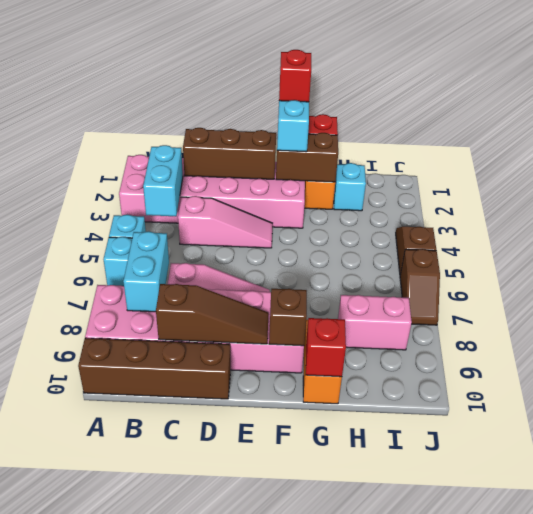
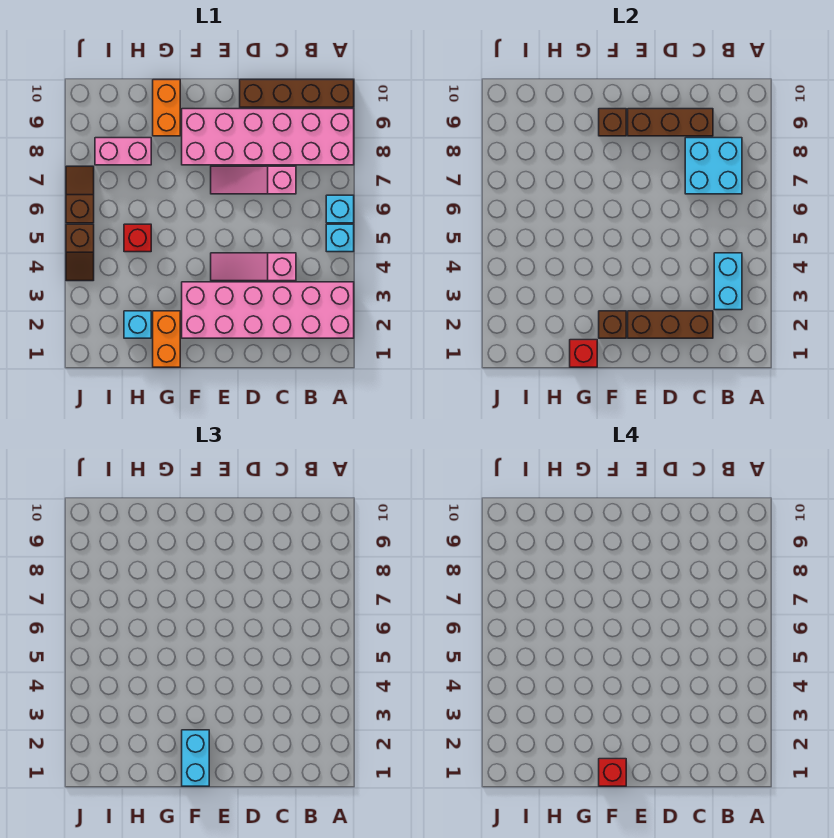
cyan 1x2 brick [123,231,169,312] -> cyan 2x2 brick [685,138,742,194]
brown 1x3 slope [156,284,269,344] -> brown 1x3 brick [628,109,713,136]
brown 1x2 brick [276,133,338,182] -> brown 1x1 brick [599,311,626,338]
red 1x1 brick [306,318,346,377] -> red 1x1 brick moved to [124,224,151,252]

